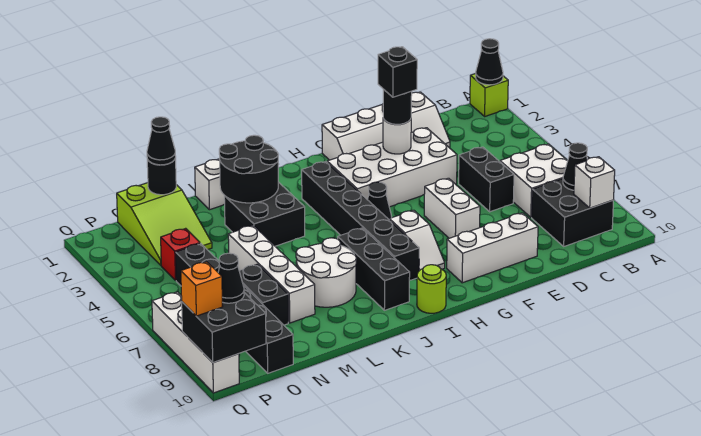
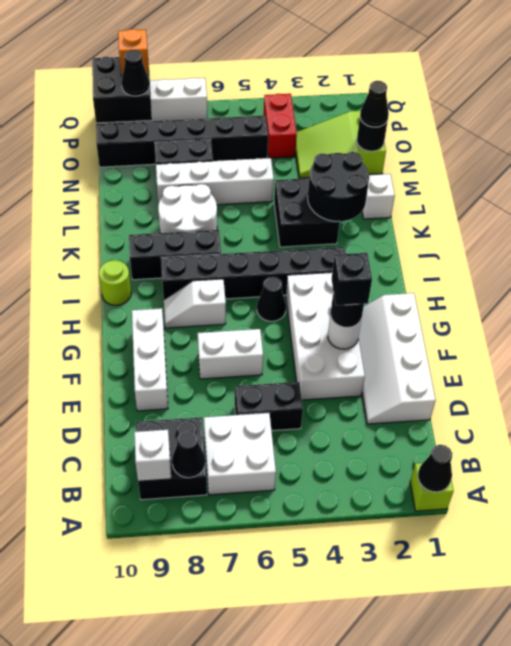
red 1x1 brick [161,228,200,280] -> red 1x2 brick [264,94,297,158]

